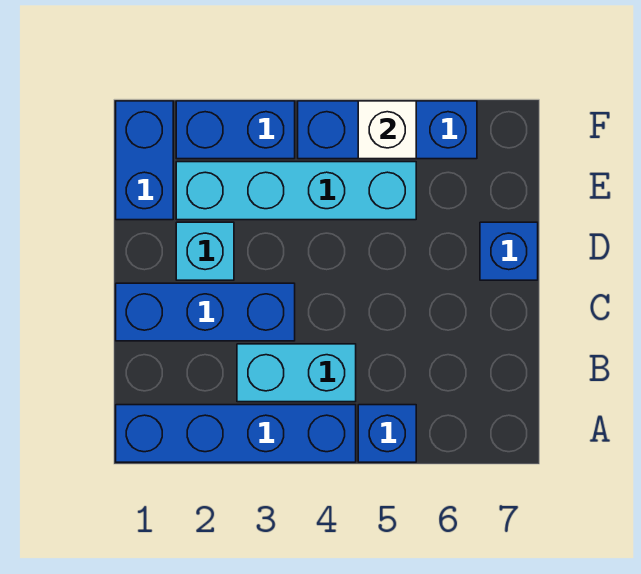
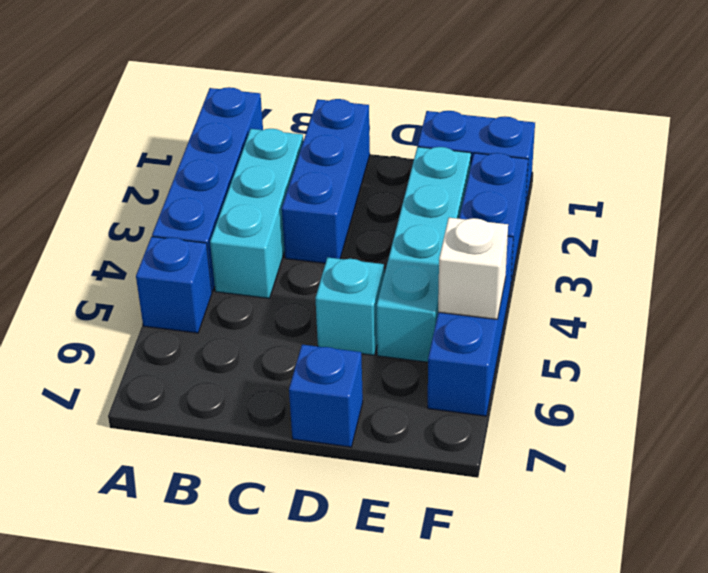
cyan 1x2 brick [237,344,356,402] -> cyan 1x3 brick [210,129,303,298]
cyan 1x1 brick [176,222,234,280] -> cyan 1x1 brick moved to [315,257,384,355]

